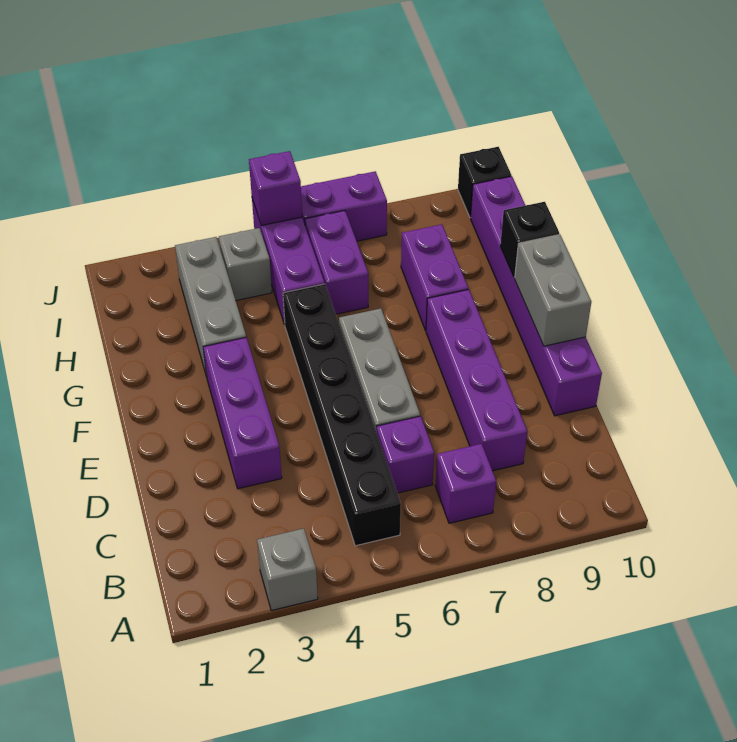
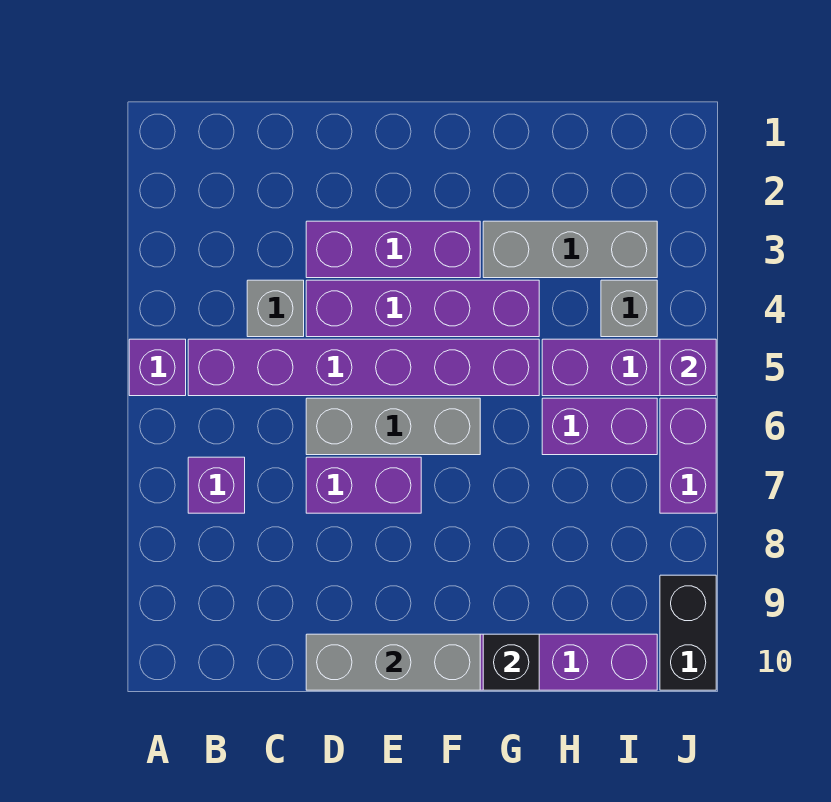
grey 1x1 brick [257,529,318,611] -> grey 1x1 brick moved to [247,280,304,337]
black 1x6 brick [283,284,401,546] -> purple 1x6 brick [188,339,539,396]
purple 1x1 brick [377,416,434,493] -> purple 1x1 brick moved to [129,339,186,396]
purple 1x4 brick [426,289,527,471] -> purple 1x4 brick moved to [306,280,539,337]
grey 1x2 brick [515,234,591,346] -> grey 1x3 brick [306,634,480,690]
purple 1x2 brick [401,224,468,331] -> purple 1x2 brick moved to [306,457,421,513]
black 1x1 brick [458,147,511,218] -> black 1x2 brick [660,575,716,690]

